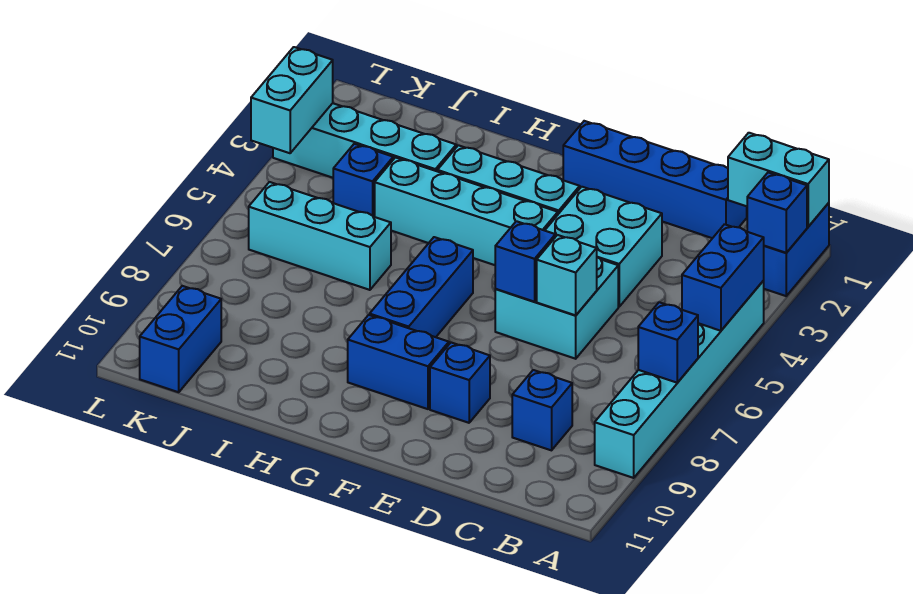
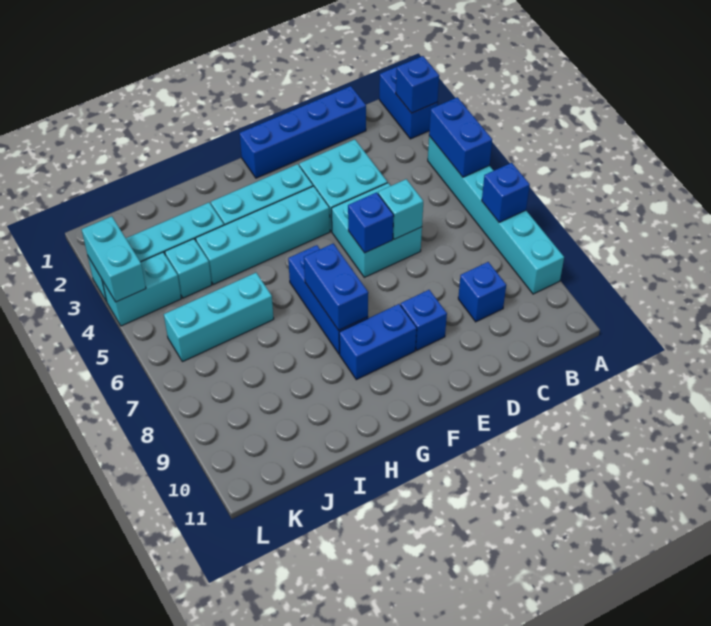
cyan 1x2 brick [728,133,829,227] -> cyan 1x2 brick moved to [102,252,181,326]
blue 1x1 brick [333,144,393,217] -> cyan 1x1 brick [165,239,212,298]
blue 1x2 brick [140,286,221,392] -> blue 1x2 brick moved to [304,243,368,330]

